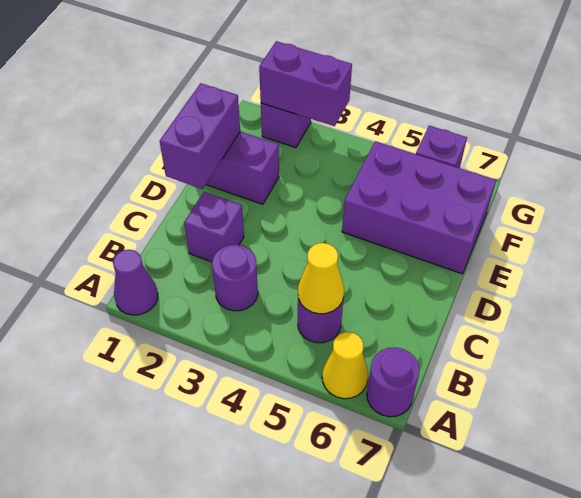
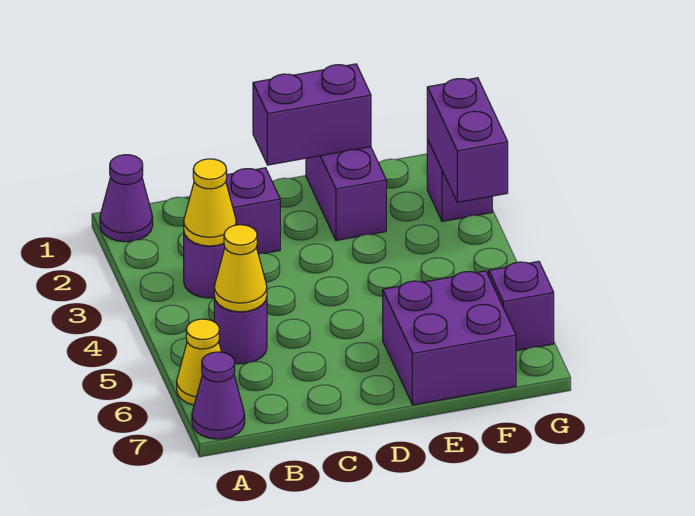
purple 1x1 round brick [367,347,420,417] -> purple 1x1 cone [192,352,245,439]
none -> yellow 1x1 cone [184,159,236,246]
purple 2x3 brick [342,141,496,274] -> purple 2x2 brick [383,271,516,405]

